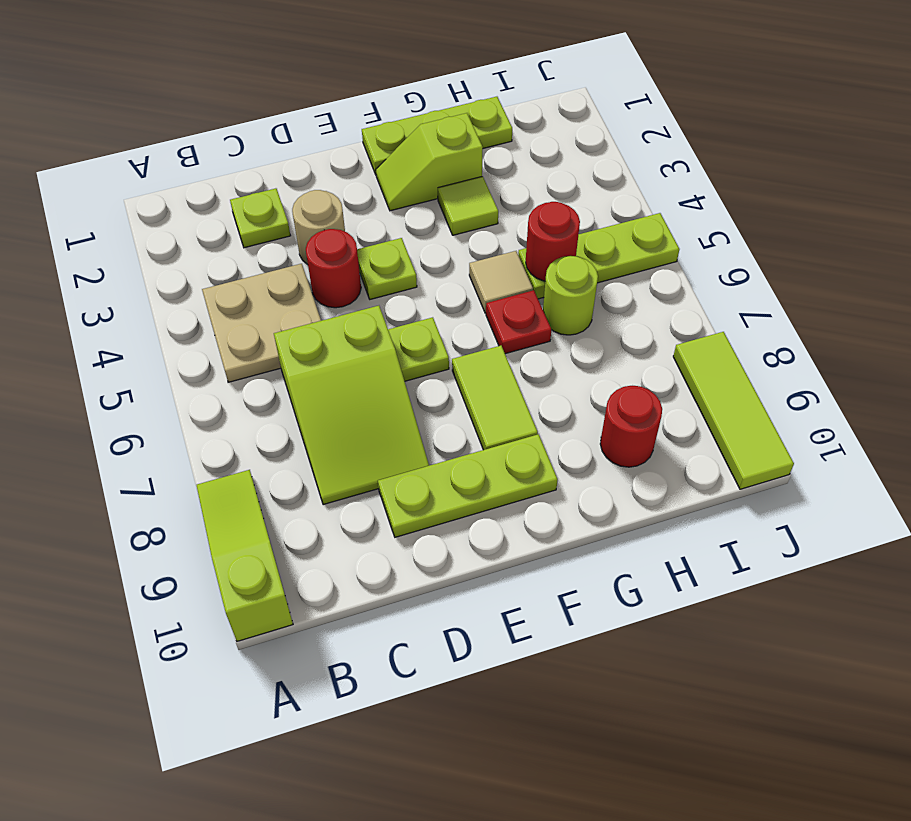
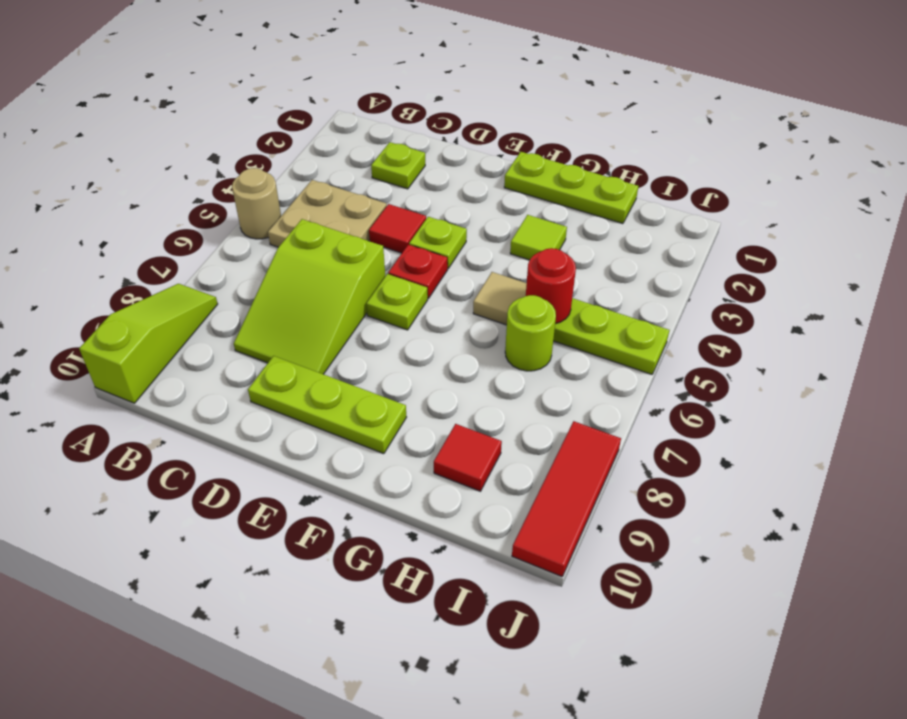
tan 1x1 round brick [292,190,345,265] -> tan 1x1 round brick moved to [232,168,281,239]
red 1x1 round brick [306,229,361,308] -> red 1x1 tile [369,204,426,253]
lime 1x2 slope [376,113,483,211] -> none
lime 1x2 tile [452,346,538,450] -> none
red 1x1 plate [486,290,551,354] -> red 1x1 plate moved to [388,245,448,298]
red 1x1 round brick [600,386,662,467] -> red 1x1 tile [434,424,502,491]
lime 1x3 tile [673,332,794,489] -> red 1x3 tile [512,421,621,577]

